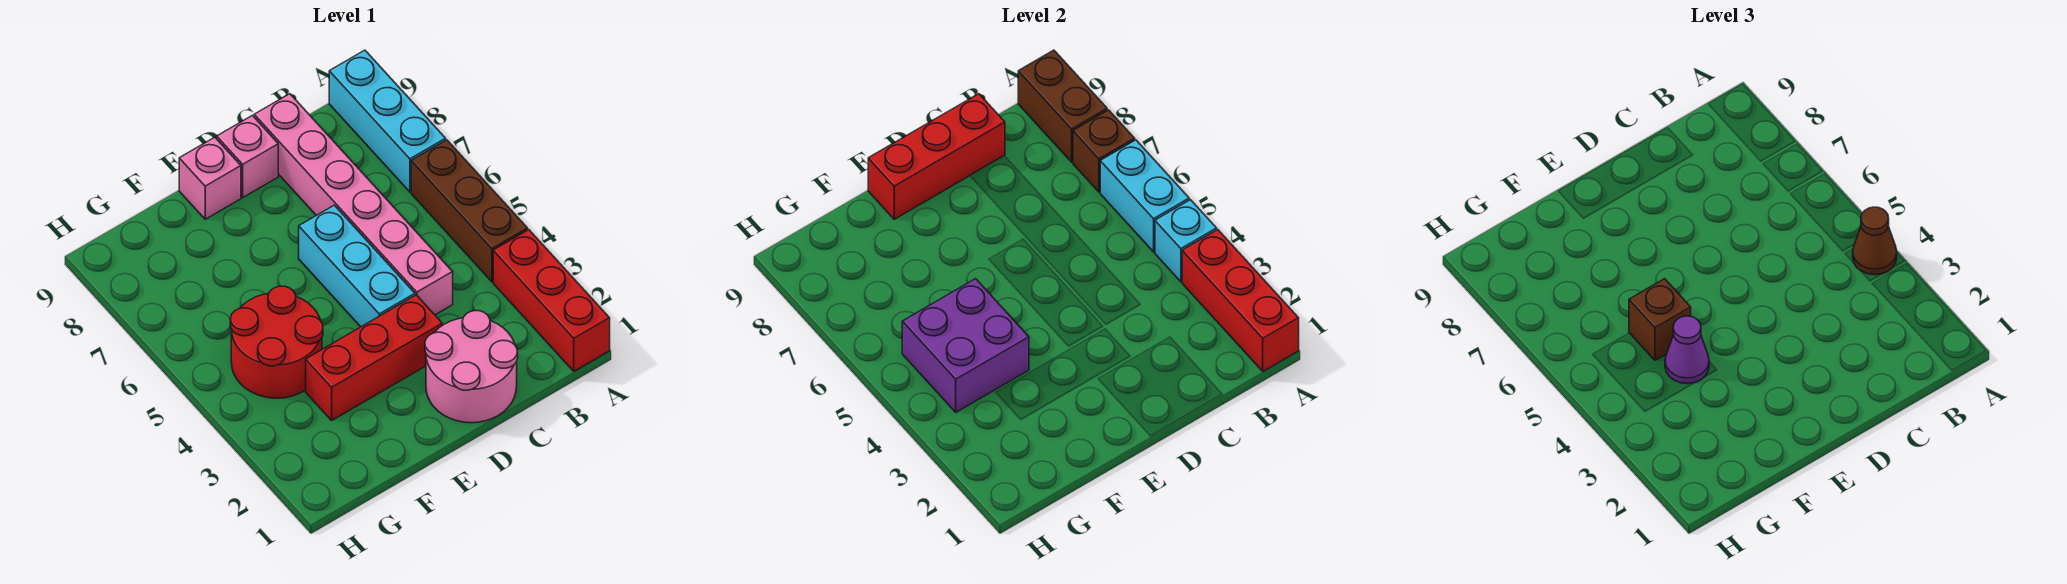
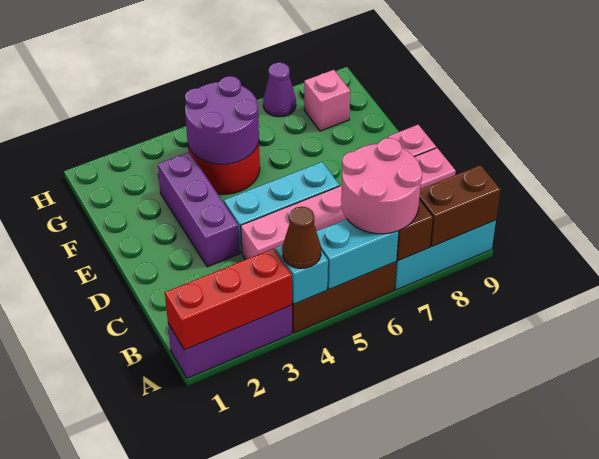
red 1x3 brick [493,230,610,371] -> purple 1x3 brick [168,305,292,378]
pink 2x2 round brick [425,311,518,423] -> pink 2x2 round brick moved to [341,138,422,234]
red 1x3 brick [868,94,1005,219] -> none
red 1x3 brick [306,295,442,420] -> purple 1x3 brick [158,152,239,267]
pink 1x1 brick [179,137,241,219] -> pink 1x1 brick moved to [304,70,350,131]
purple 2x2 brick [902,279,1029,412] -> purple 2x2 round brick [185,76,259,164]
purple 1x1 cone [1665,316,1709,384] -> purple 1x1 cone moved to [263,62,296,117]
brown 1x1 brick [1629,279,1691,360] -> none

